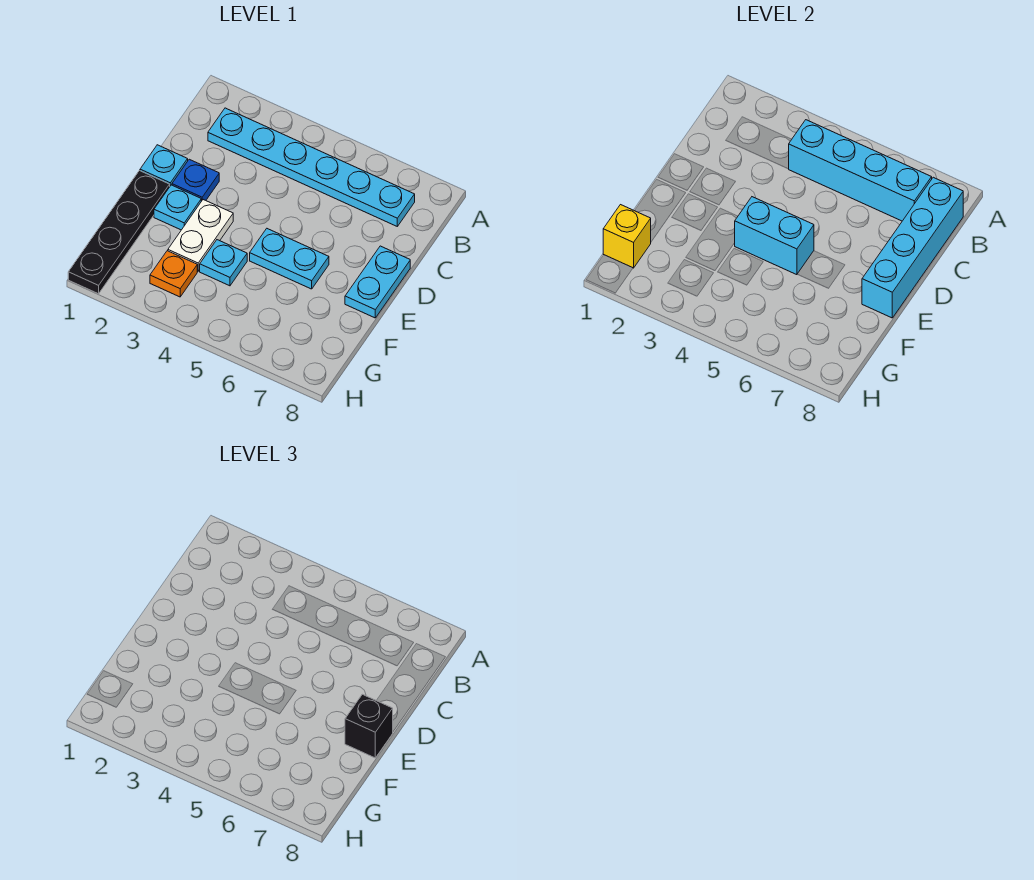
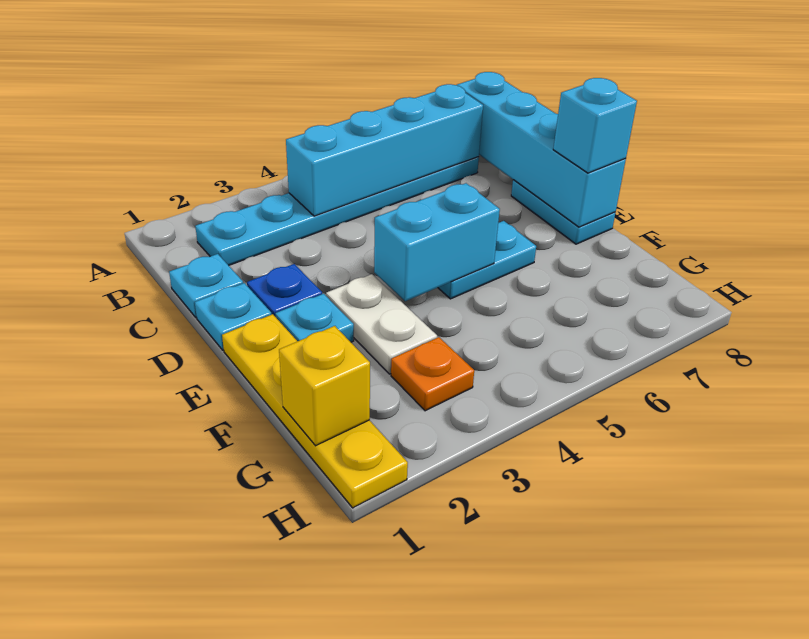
black 1x4 plate [68,171,170,294] -> yellow 1x4 plate [222,314,408,508]
black 1x1 brick [345,694,393,758] -> cyan 1x1 brick [553,78,637,173]
cyan 1x1 plate [200,240,247,286] -> cyan 1x1 plate moved to [169,254,243,317]

